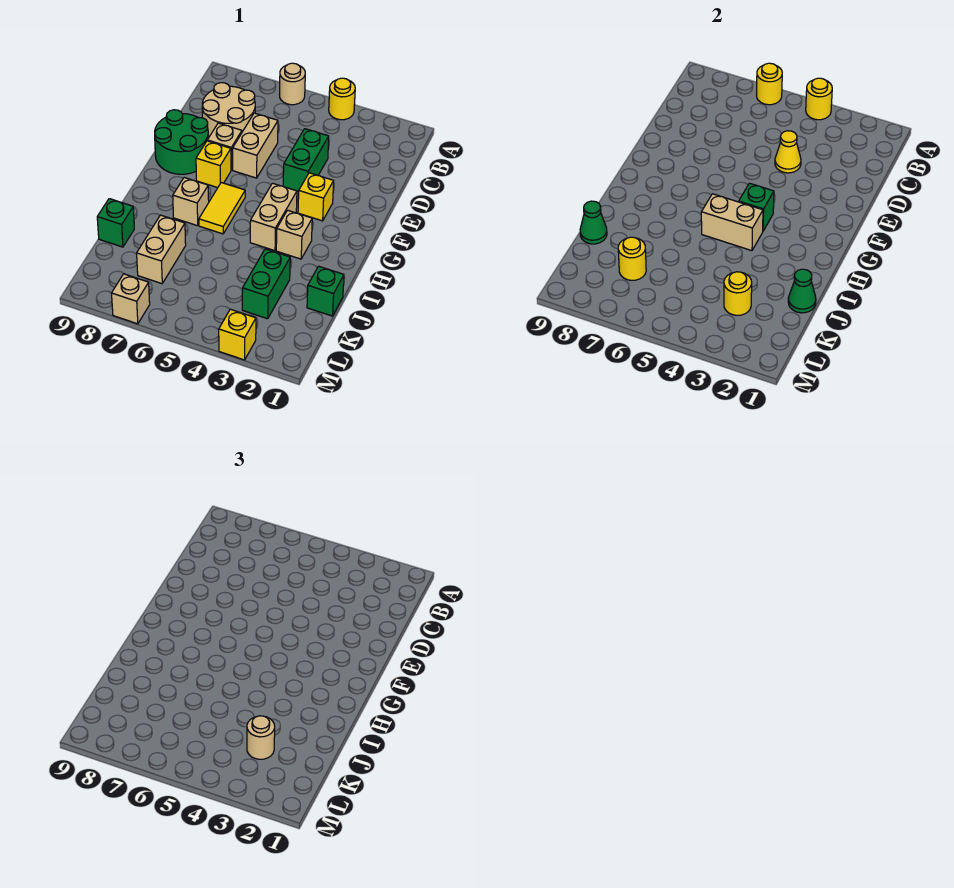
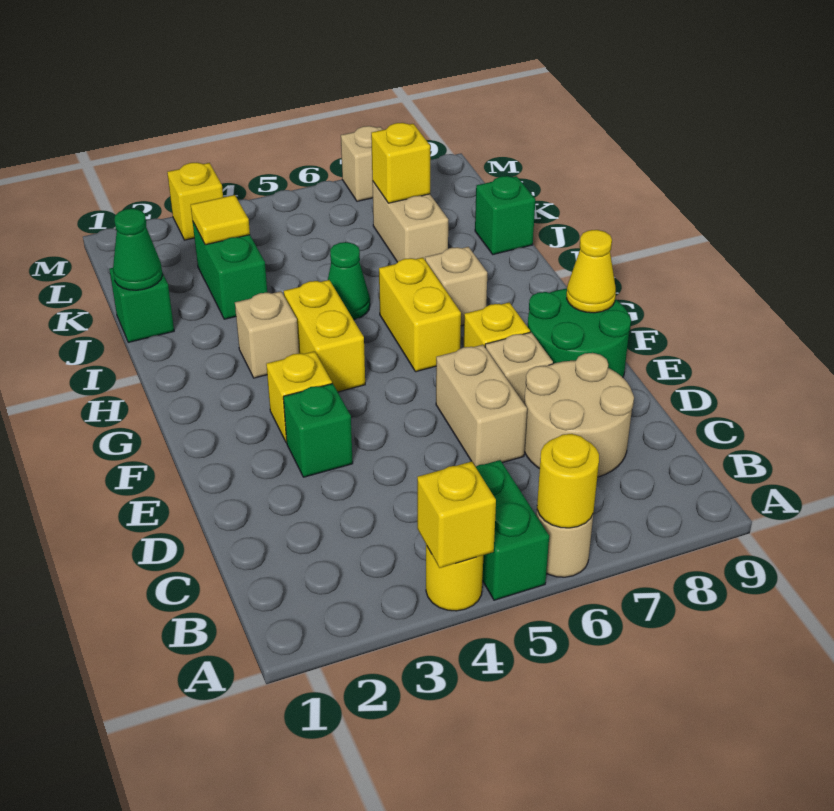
yellow 1x1 round brick [806,78,832,120] -> yellow 1x1 brick [417,461,496,568]
green 1x2 brick [283,129,329,191] -> green 1x2 brick moved to [476,460,549,600]
yellow 1x1 cone [775,131,801,173] -> yellow 1x1 cone moved to [567,230,616,313]
tan 1x2 brick [250,183,297,251] -> yellow 1x2 brick [284,280,365,392]
green 1x1 brick [739,183,774,231] -> green 1x1 brick moved to [283,384,353,477]
yellow 1x2 tile [199,183,245,234] -> yellow 1x2 brick [379,258,461,372]
tan 1x2 brick [701,194,763,251] -> none
green 1x1 cone [580,201,607,244] -> green 1x1 cone moved to [328,242,370,320]
yellow 1x1 round brick [724,272,752,315] -> yellow 1x1 tile [191,195,250,245]
tan 1x1 round brick [247,716,275,759] -> none
yellow 1x1 round brick [618,237,646,280] -> yellow 1x1 brick [371,123,430,203]

